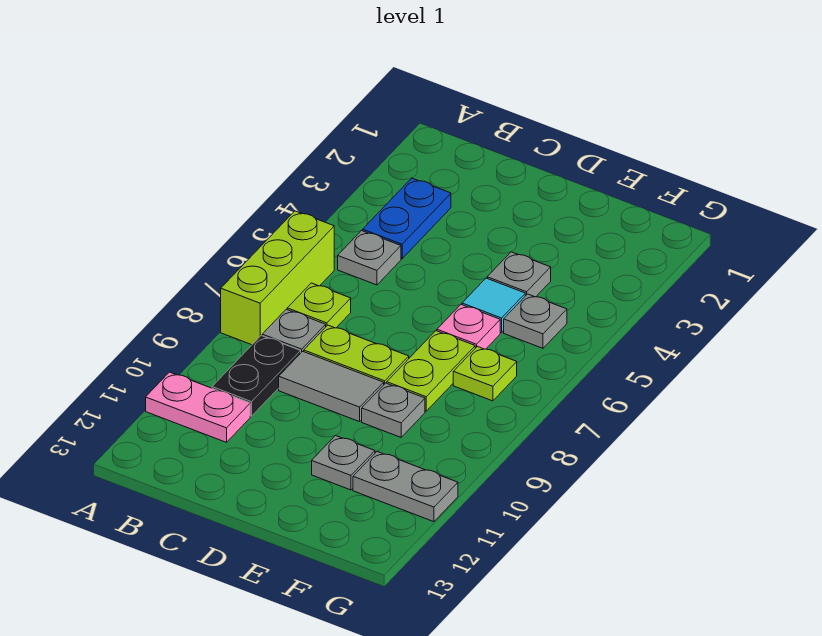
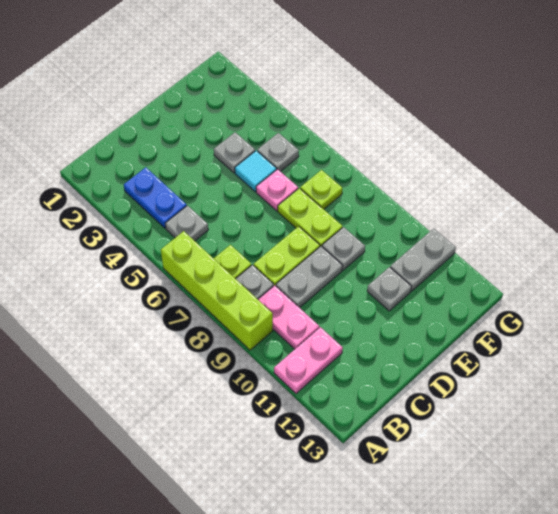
lime 1x3 brick [221,211,334,345] -> lime 1x4 brick [161,231,273,350]
black 1x2 plate [212,336,301,416] -> pink 1x2 plate [258,285,319,349]
grey 1x2 tile [279,351,384,422] -> grey 1x2 plate [276,246,343,308]

